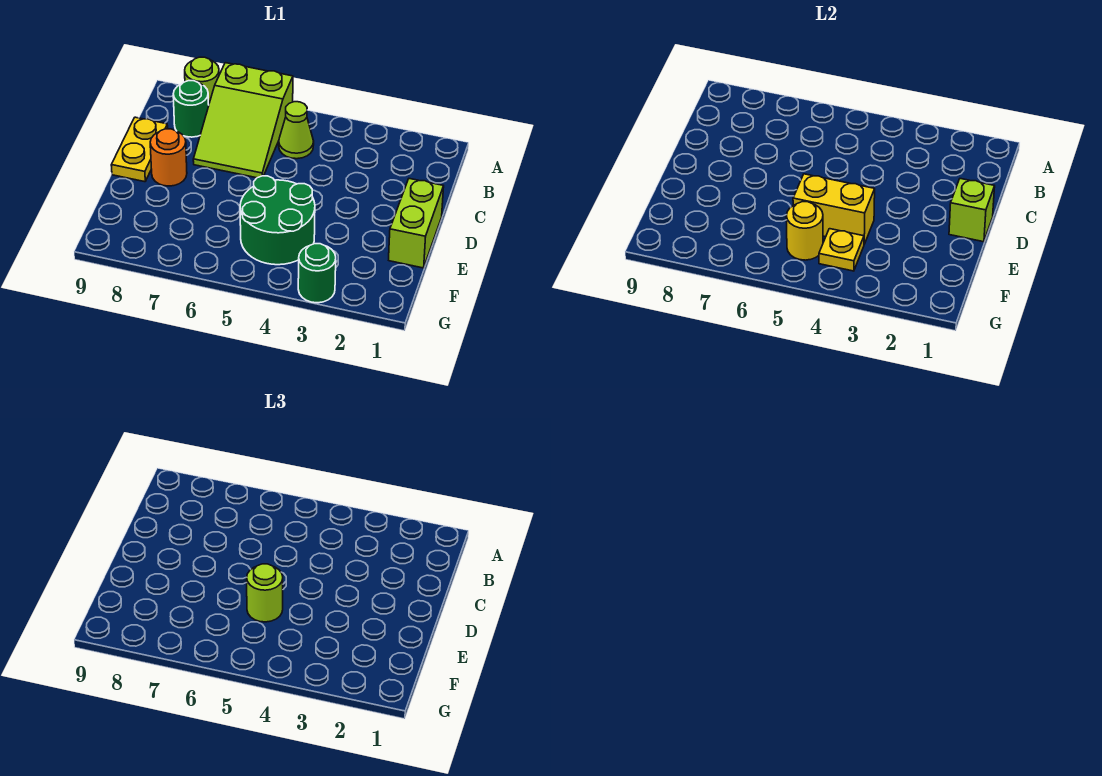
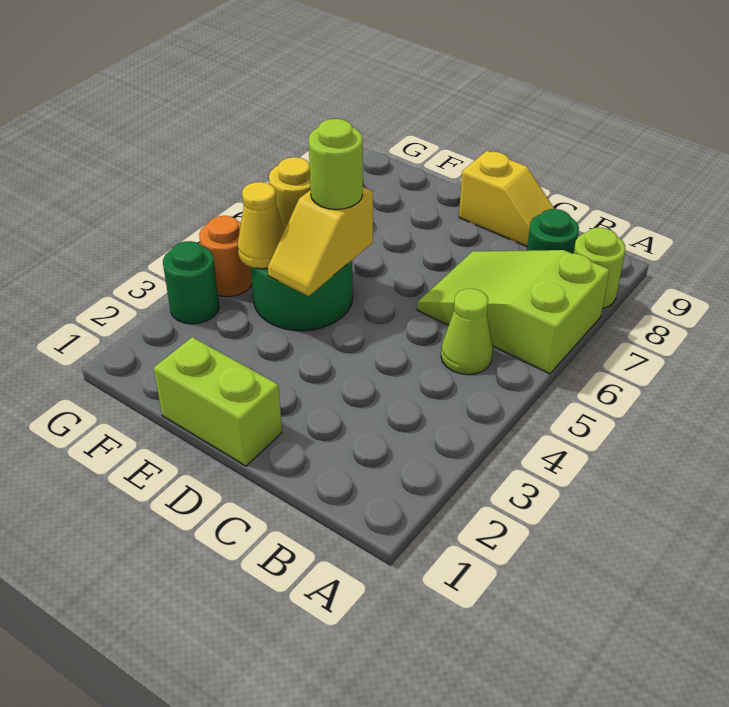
yellow 1x2 plate [111,117,168,182] -> yellow 1x2 slope [459,151,554,247]
lime 1x1 brick [949,179,995,242] -> none
orange 1x1 round brick [150,129,187,186] -> orange 1x1 round brick moved to [199,216,252,297]
yellow 1x2 brick [793,174,875,244] -> yellow 1x2 slope [268,187,373,296]
yellow 1x1 plate [819,229,864,271] -> yellow 1x1 cone [238,182,284,269]

